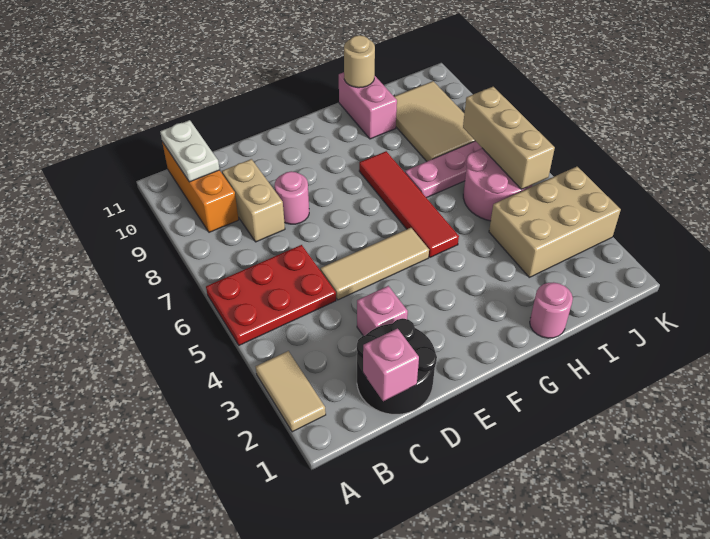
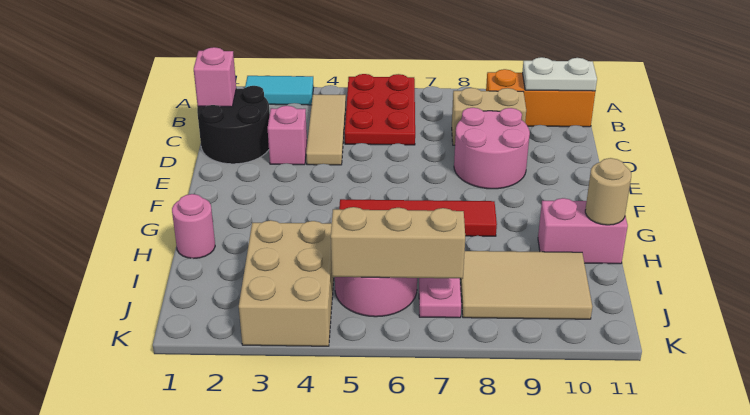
tan 1x2 tile [256,351,326,432] -> cyan 1x2 tile [245,76,314,105]
tan 1x3 tile [320,228,429,300] -> tan 1x3 tile moved to [306,94,346,165]
pink 1x1 round brick [275,171,309,224] -> pink 2x2 round brick [454,108,530,189]

